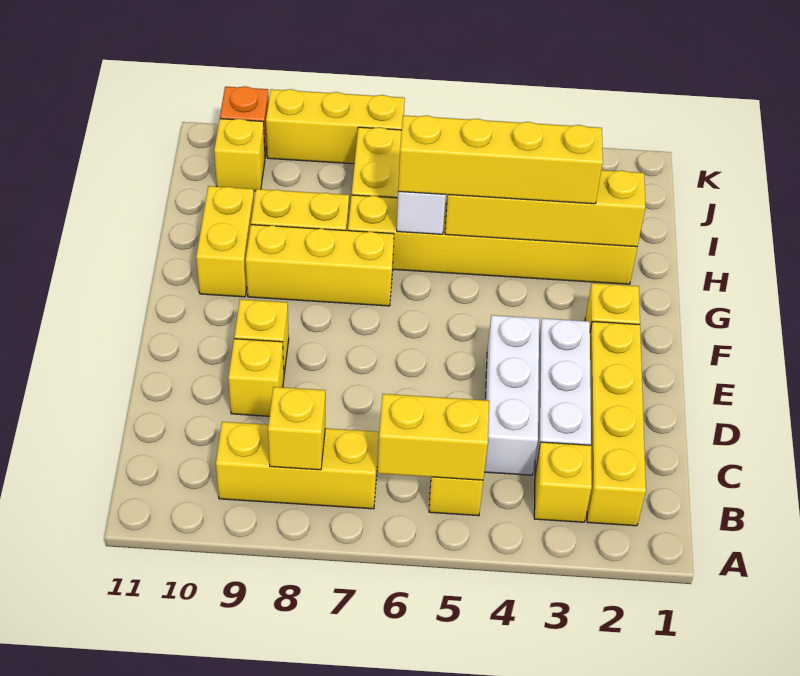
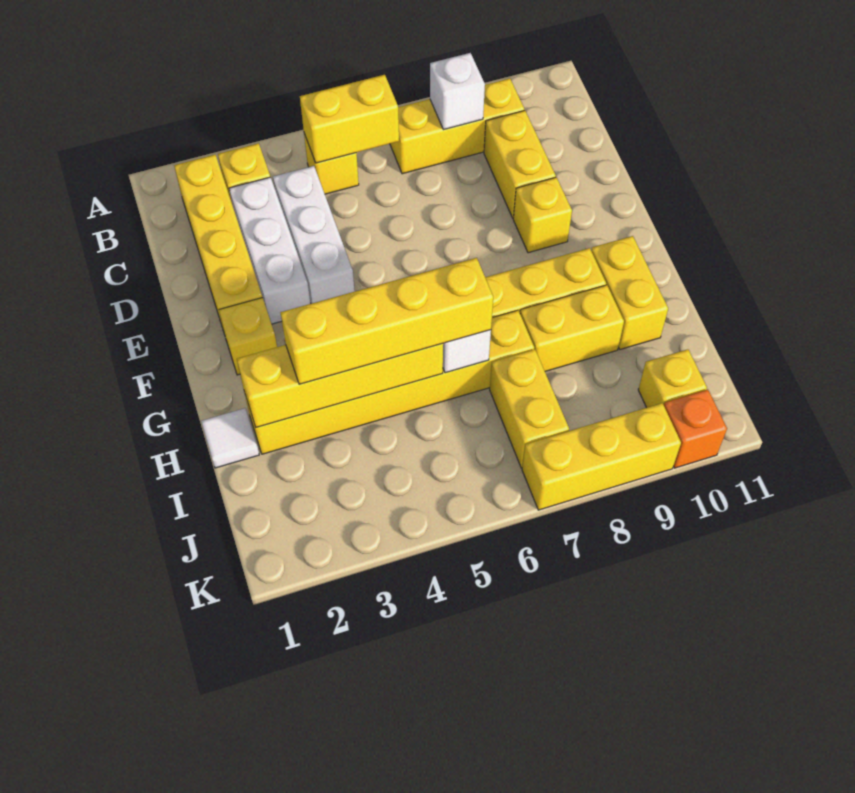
yellow 1x1 brick [268,387,325,470] -> white 1x1 brick [430,53,485,130]
yellow 1x1 brick [228,339,284,416] -> yellow 1x2 brick [484,110,556,218]
none -> white 1x1 tile [201,408,259,468]

